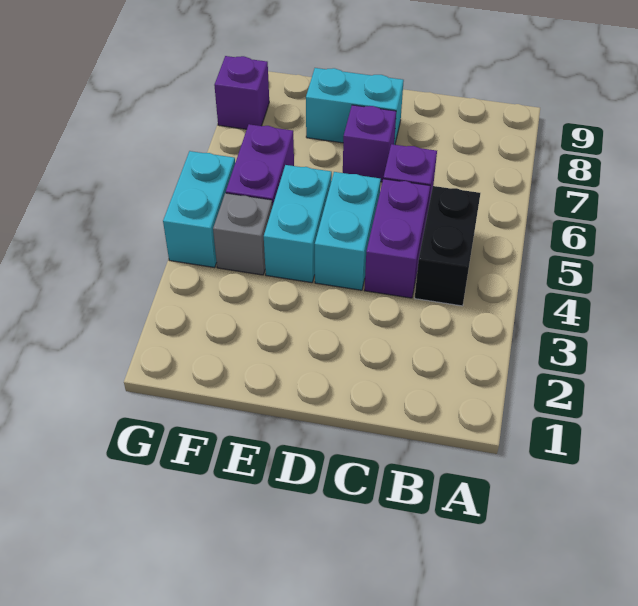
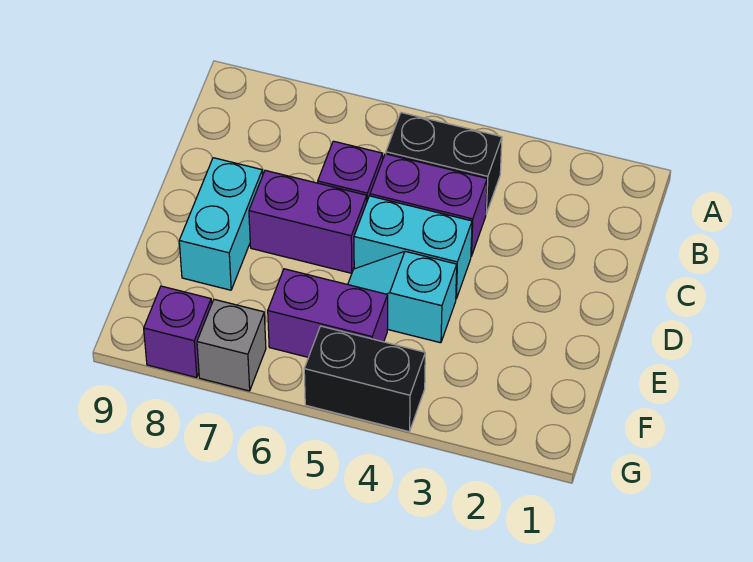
purple 1x1 brick [343,105,396,182] -> purple 1x2 brick [249,170,367,273]
cyan 1x2 brick [264,165,332,283] -> cyan 1x2 slope [348,251,457,343]
grey 1x1 brick [213,193,272,275] -> grey 1x1 brick moved to [197,299,266,391]
cyan 1x2 brick [163,151,235,268] -> black 1x2 brick [304,326,425,432]

